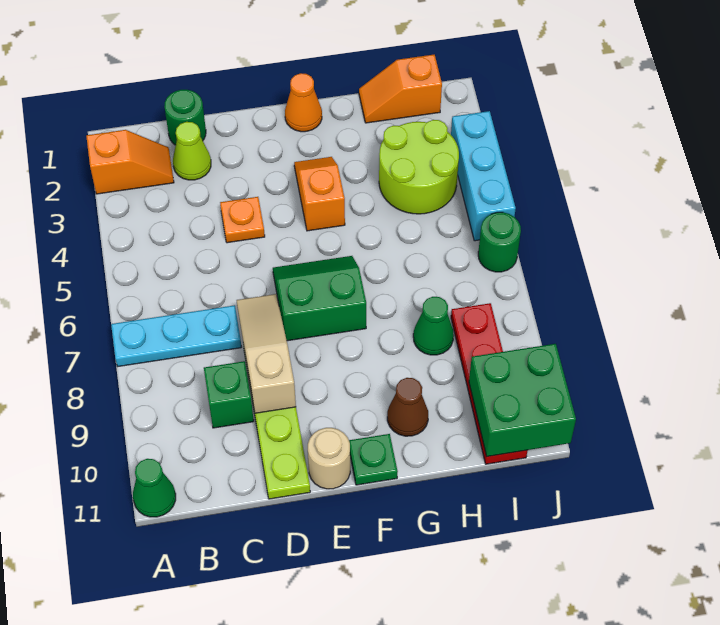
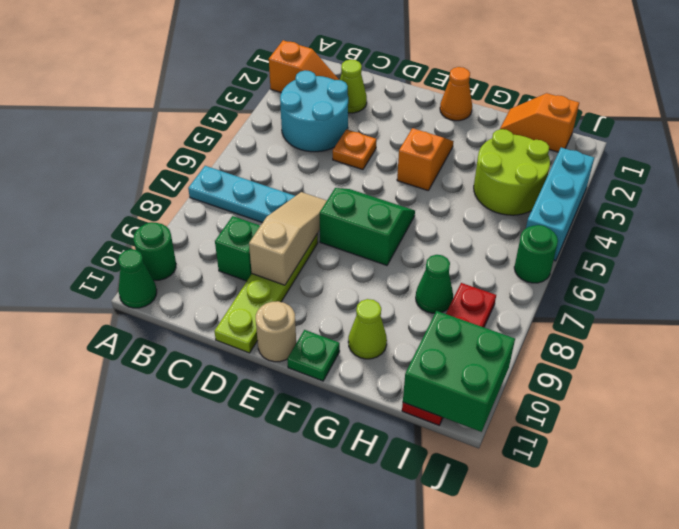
none -> cyan 2x2 round brick [280,70,348,152]
green 1x1 round brick [164,90,206,145] -> green 1x1 round brick moved to [133,222,176,280]
brown 1x1 cone [387,378,428,436] -> lime 1x1 cone [348,299,387,359]

